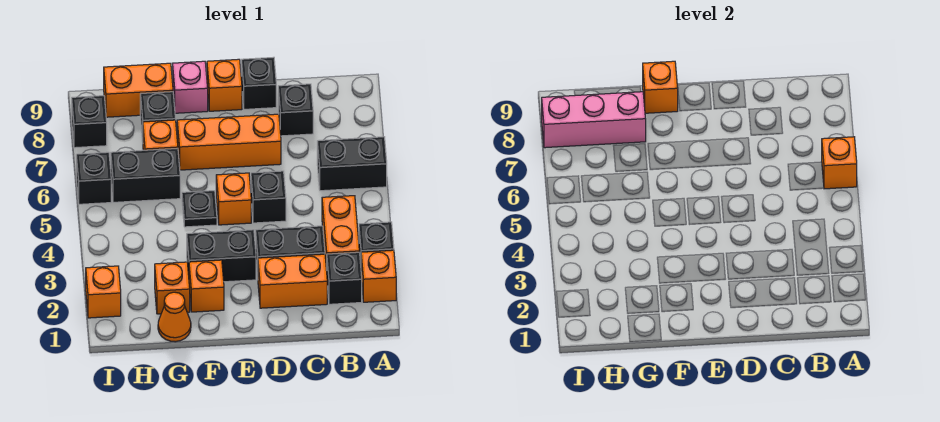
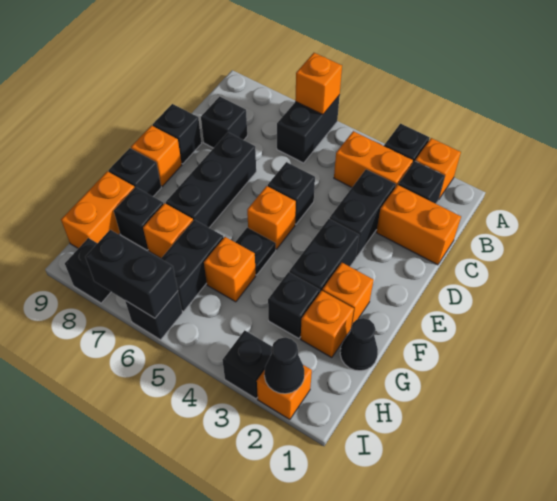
orange 1x2 brick [258,254,327,308] -> orange 1x2 brick turned to [376,185,461,265]
orange 1x3 brick [177,114,281,170] -> black 1x3 brick [166,132,256,228]
pink 1x1 brick [173,61,208,113] -> black 1x1 brick [109,148,161,196]
orange 1x1 brick [643,61,678,113] -> orange 1x1 brick moved to [204,237,256,302]
orange 1x1 cone [158,292,191,342] -> black 1x1 cone [340,318,378,371]
none -> black 1x1 brick [268,272,320,338]
pink 1x3 brick [542,92,646,148] -> none
none -> black 1x1 cone [264,337,304,394]
none -> black 1x1 brick [222,330,272,399]
none -> black 1x2 brick [85,230,178,318]

